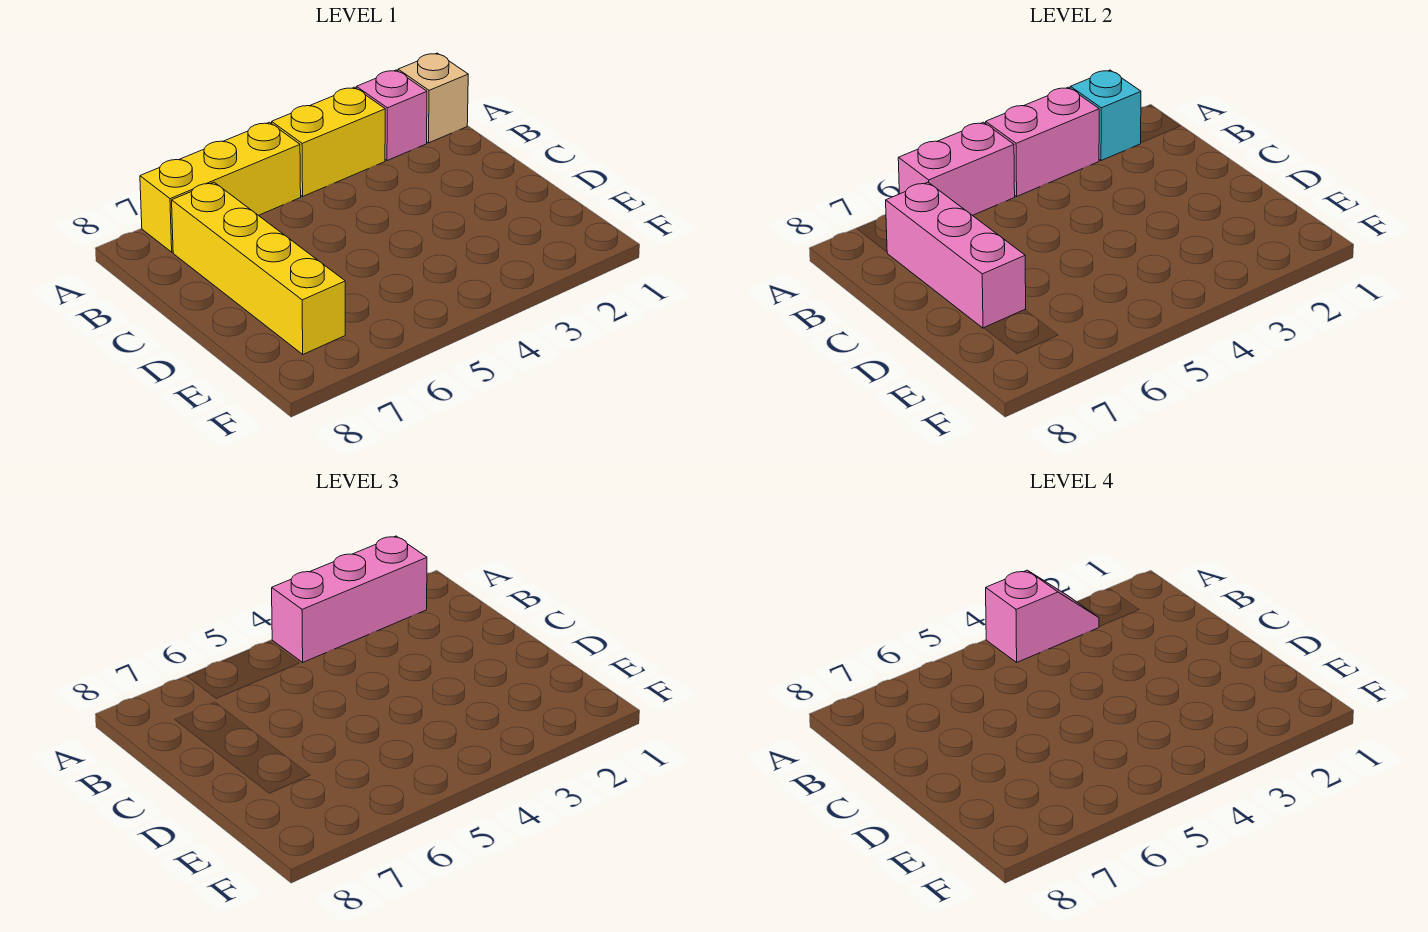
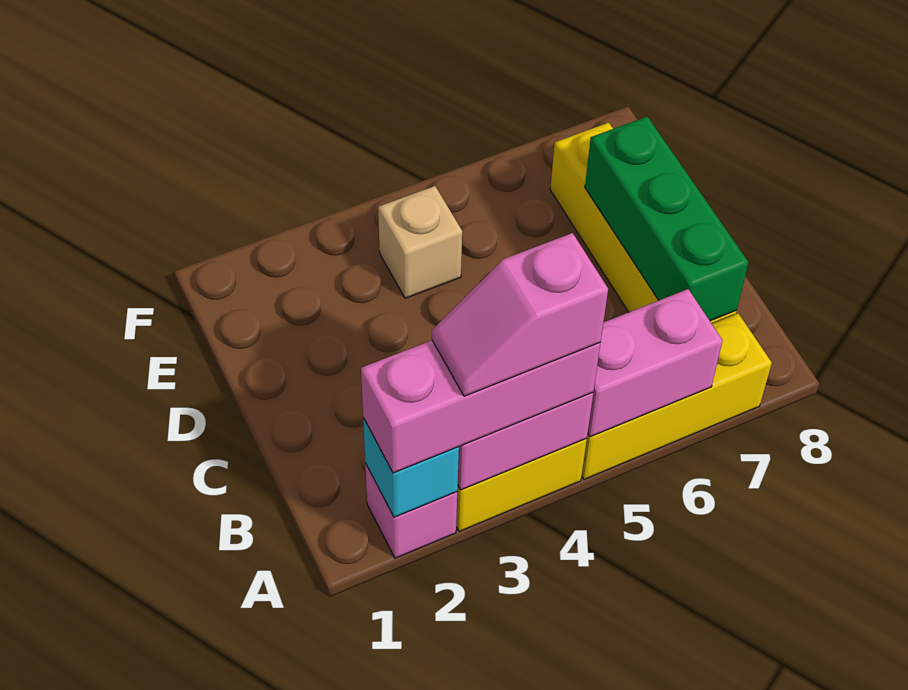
tan 1x1 brick [398,53,468,143] -> tan 1x1 brick moved to [378,186,462,298]
pink 1x3 brick [886,182,1026,328] -> green 1x3 brick [585,117,748,321]

